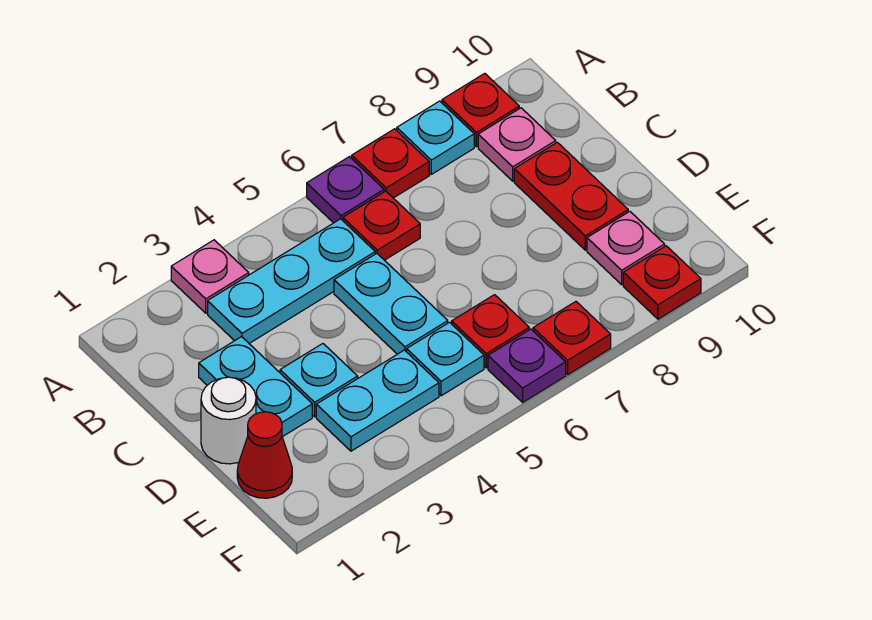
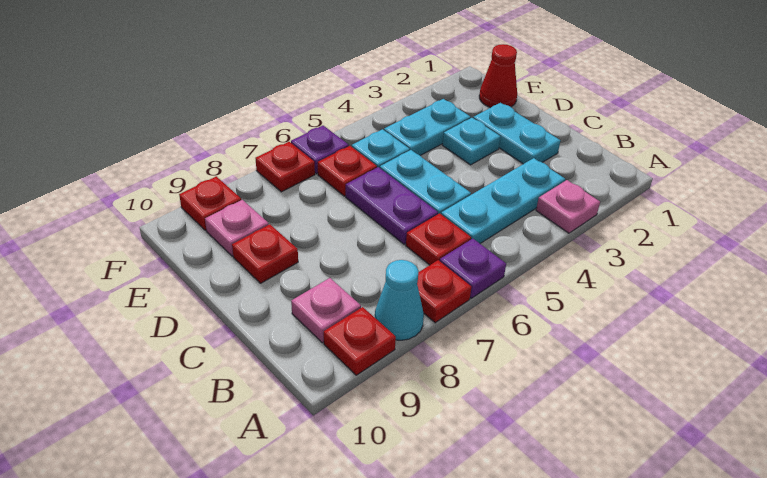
cyan 1x1 plate [397,101,474,174] -> cyan 1x1 cone [375,260,424,340]
none -> purple 1x2 plate [346,167,438,244]
red 1x2 plate [514,142,628,250] -> red 1x1 plate [232,224,298,283]
white 1x1 round brick [201,377,256,464] -> none

